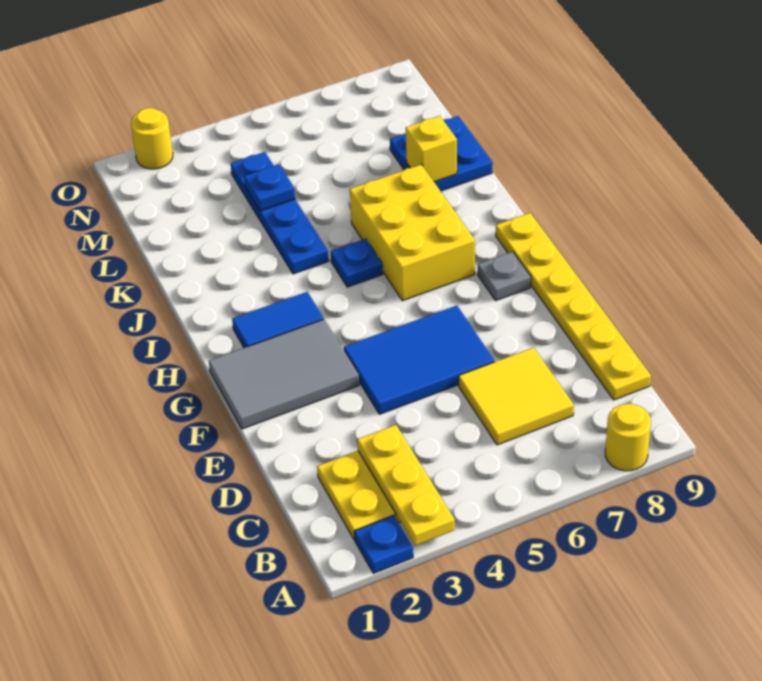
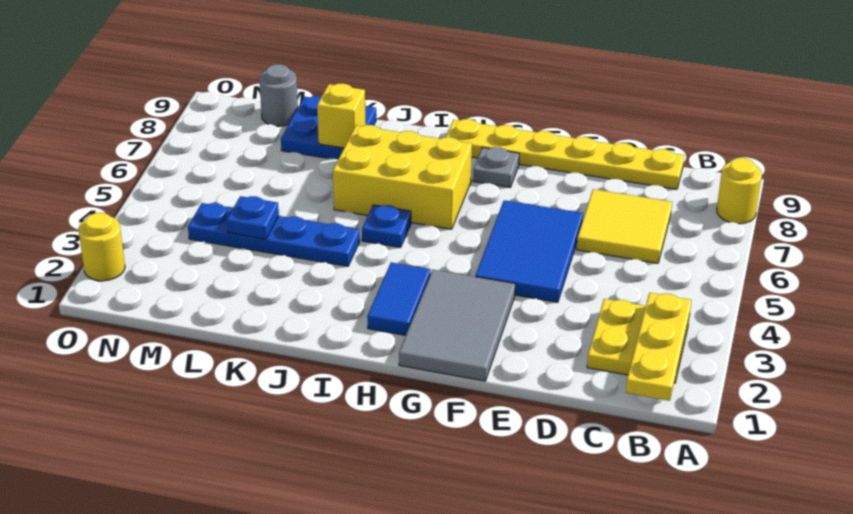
blue 1x1 plate [354,516,413,573] -> none
yellow 1x3 plate [357,425,455,546] -> yellow 1x3 plate turned to [626,293,691,401]
none -> grey 1x1 round brick [259,64,298,126]

